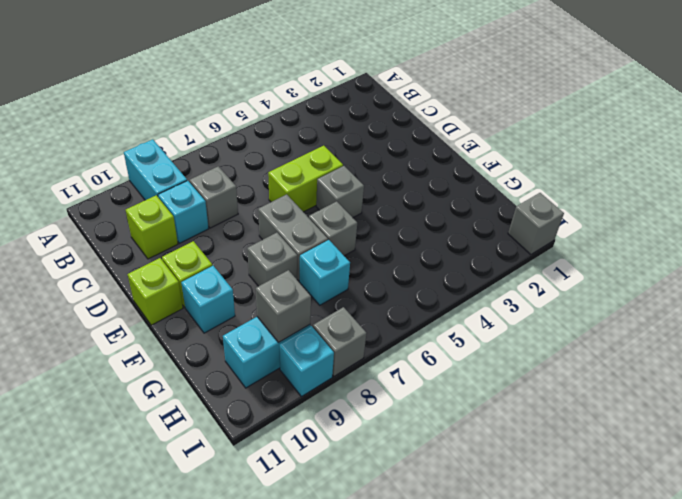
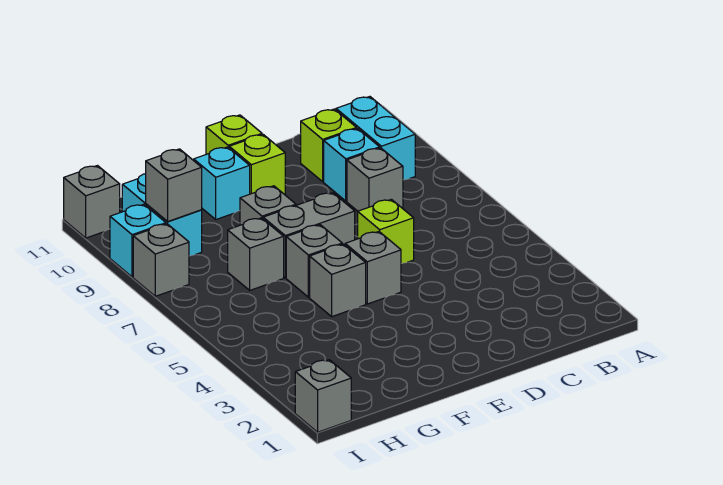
cyan 1x2 brick [124,139,187,200] -> cyan 1x2 brick turned to [336,97,415,180]
lime 1x2 brick [268,146,343,212] -> lime 1x1 brick [358,199,414,264]
none -> grey 1x1 brick [310,244,366,317]
cyan 1x1 brick [299,240,350,305] -> grey 1x1 brick [228,218,284,290]
none -> grey 1x1 brick [64,166,120,238]

